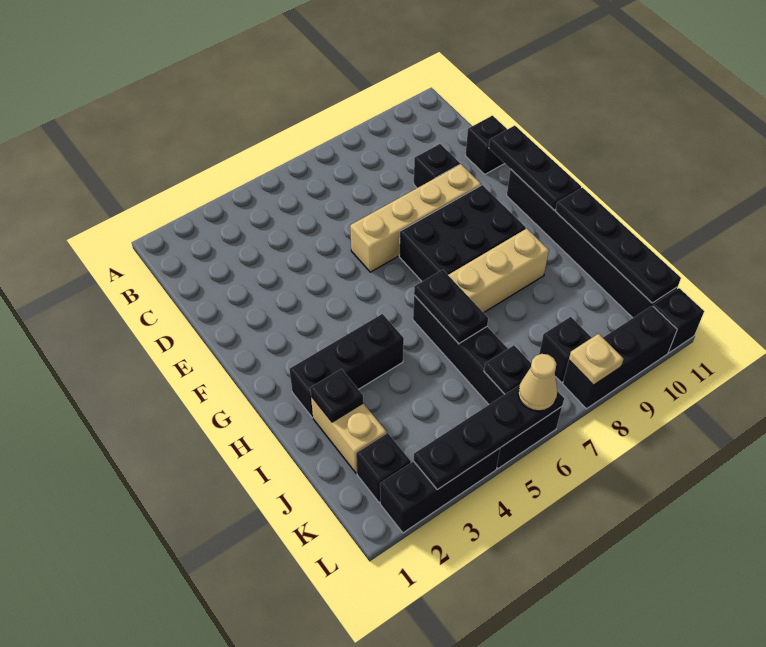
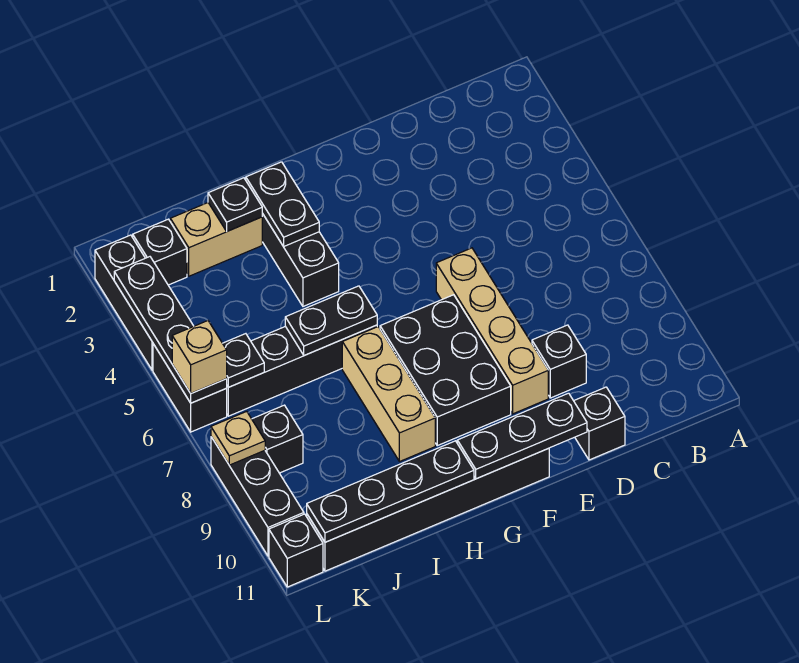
none -> black 1x2 plate [246,162,319,247]
tan 1x1 cone [518,354,557,411] -> tan 1x1 brick [172,320,227,393]

